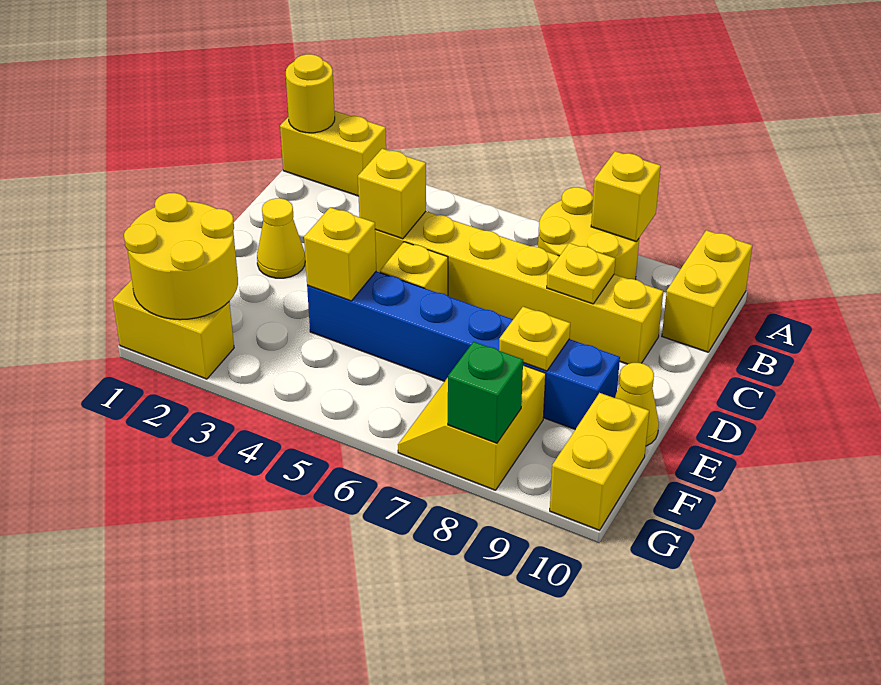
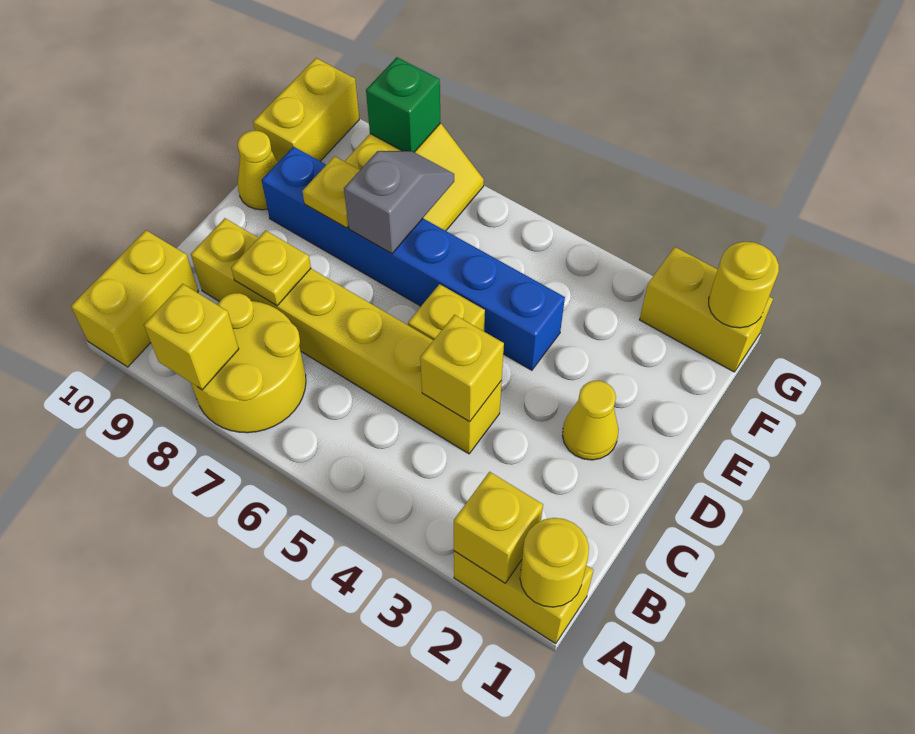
yellow 1x1 brick [304,207,376,301] -> yellow 1x1 brick moved to [454,472,543,583]
none -> grey 1x2 slope [344,151,454,254]
yellow 2x2 round brick [124,193,238,320] -> yellow 1x1 round brick [709,242,779,328]

